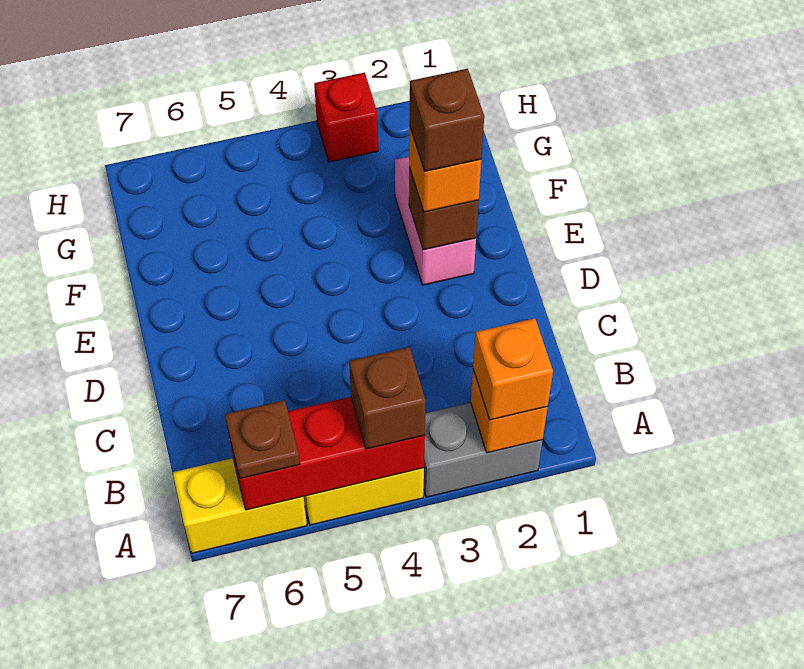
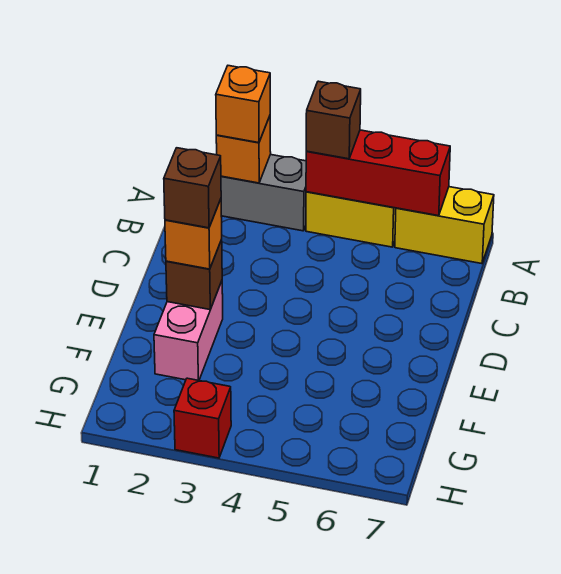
brown 1x1 plate [225,400,300,479] -> none

